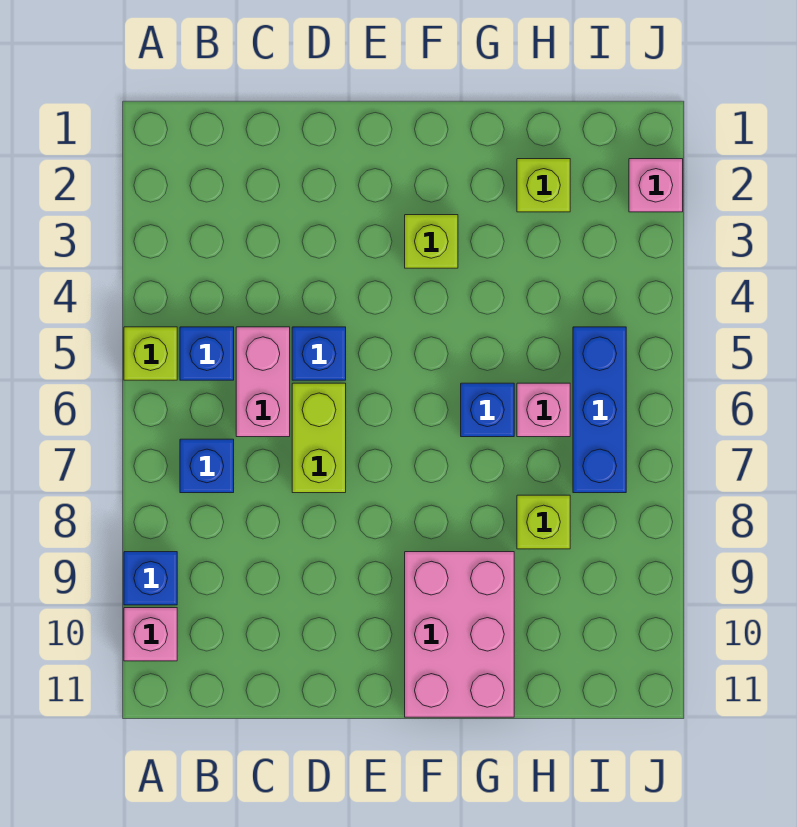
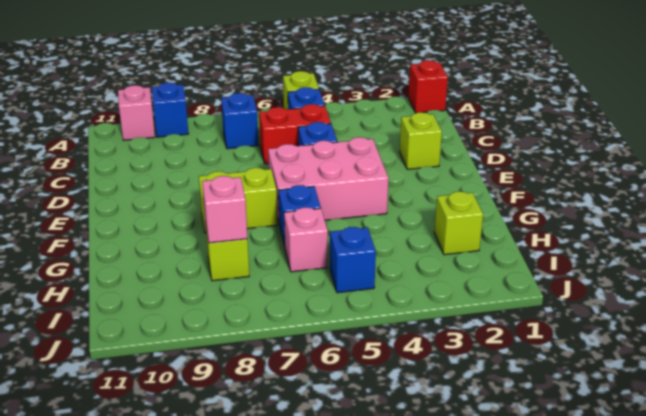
none -> red 1x1 brick [408,60,448,113]
pink 1x2 brick [236,327,290,437] -> red 1x2 brick [259,104,331,164]
lime 1x2 brick [292,383,346,493] -> lime 1x2 brick moved to [199,168,278,233]
lime 1x1 brick [405,215,458,268] -> lime 1x1 brick moved to [400,112,442,169]
pink 2x3 brick [405,552,514,717] -> pink 2x3 brick moved to [268,137,389,225]
blue 1x3 brick [573,327,626,493] -> blue 1x1 brick [330,227,376,293]
pink 1x1 brick [629,159,683,212] -> pink 1x1 brick moved to [202,176,248,243]

